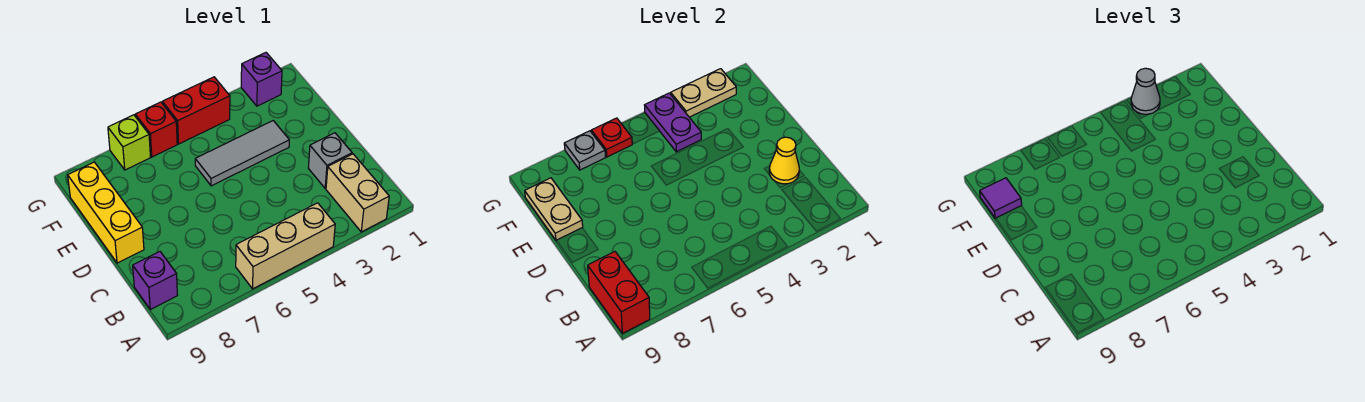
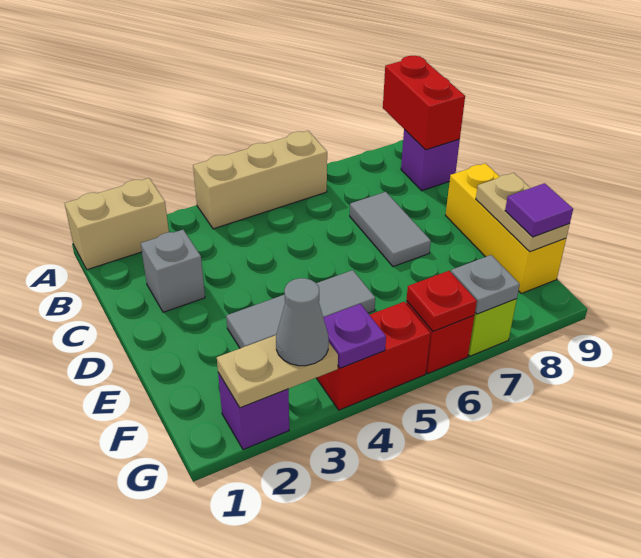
tan 1x2 brick [326,154,389,232] -> tan 1x2 brick turned to [64,178,169,270]
yellow 1x1 cone [769,137,799,184] -> none
none -> grey 1x2 tile [350,192,431,267]
purple 1x2 plate [645,93,701,152] -> purple 1x1 plate [323,304,386,368]

